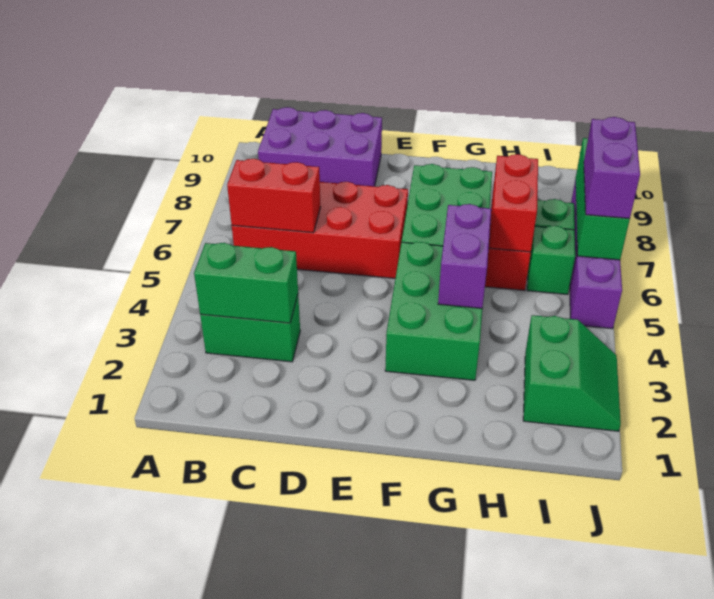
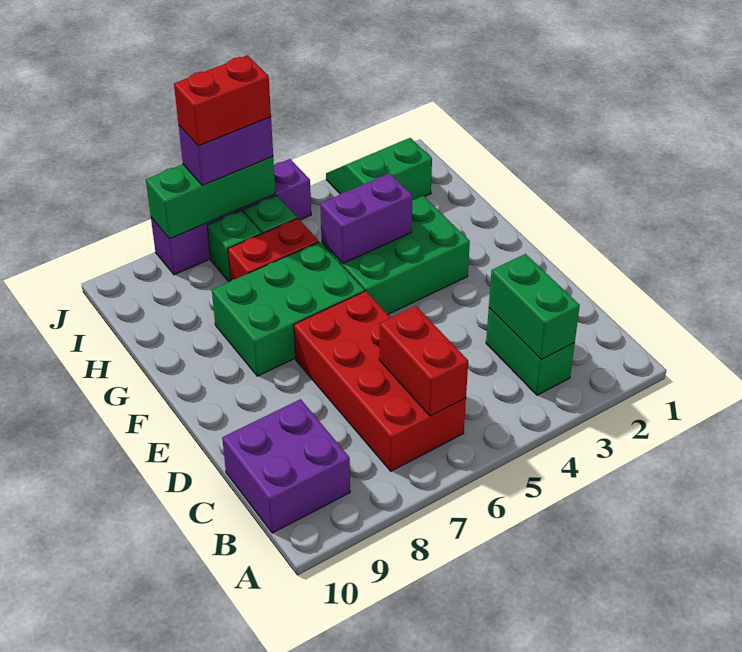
purple 2x3 brick [258,107,382,186] -> purple 2x2 brick [222,399,350,533]
red 1x2 brick [489,154,538,252] -> red 1x2 brick moved to [174,55,271,146]

